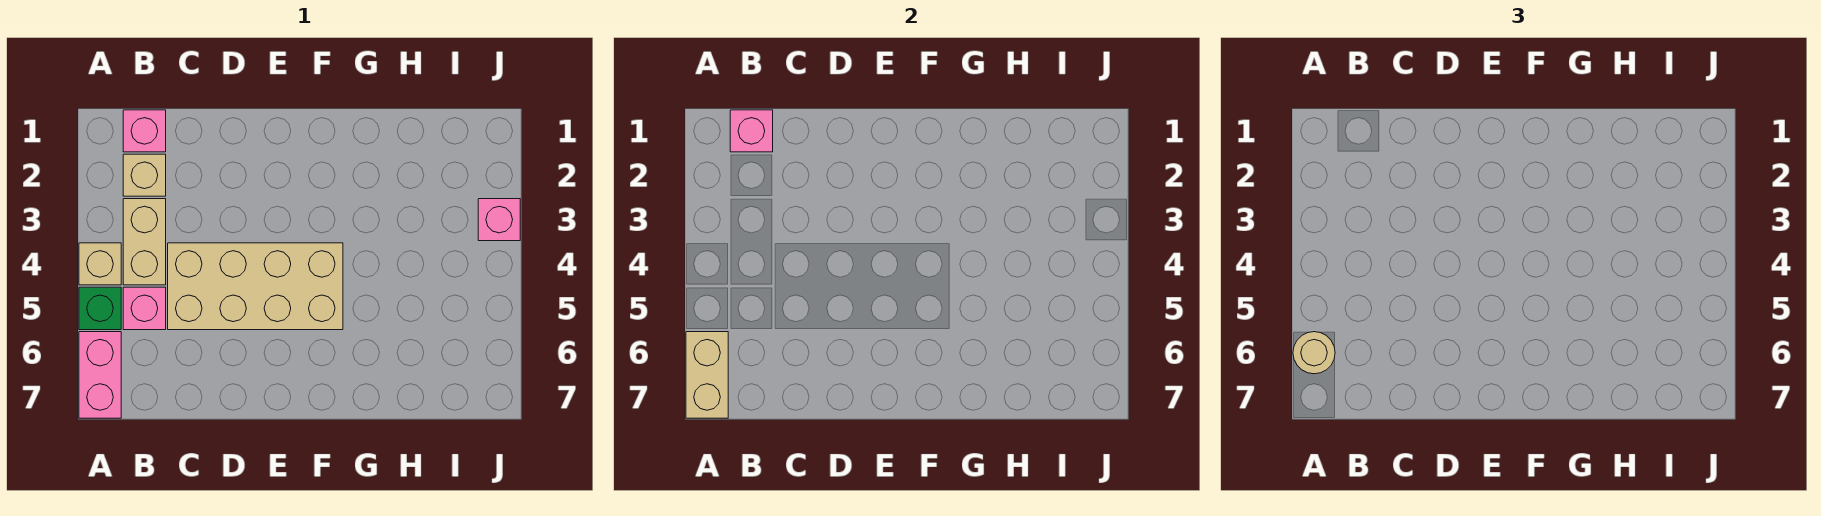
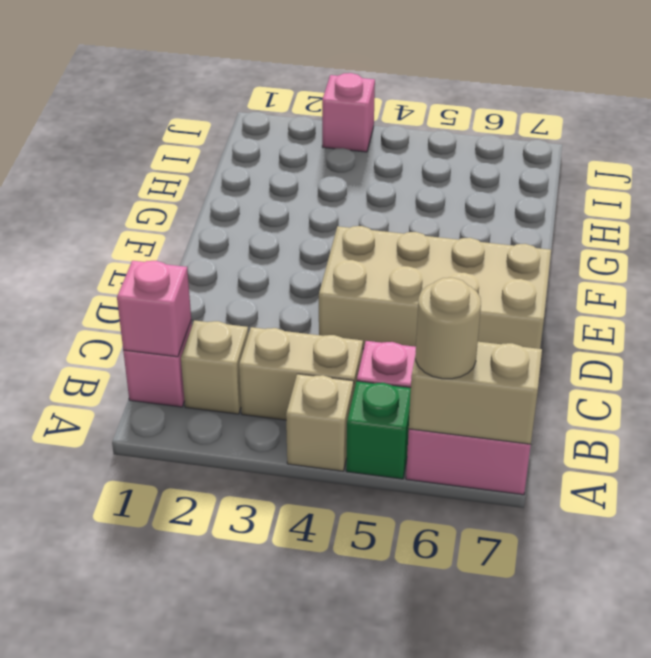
tan 2x4 brick [168,243,343,330] -> tan 2x4 brick turned to [319,226,551,349]

